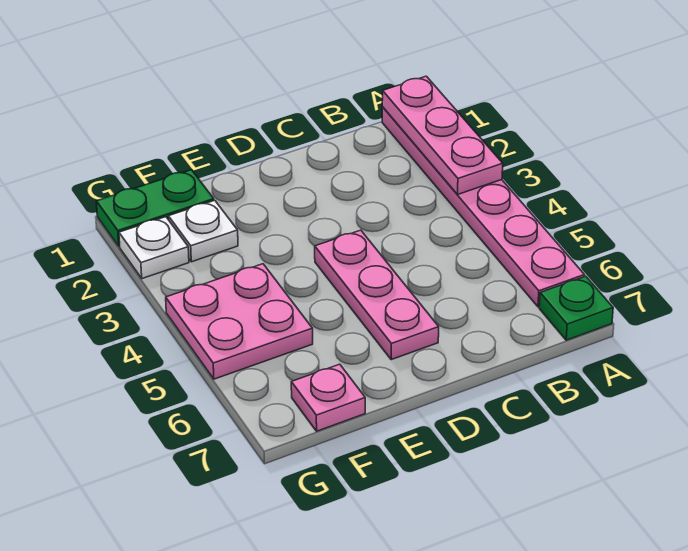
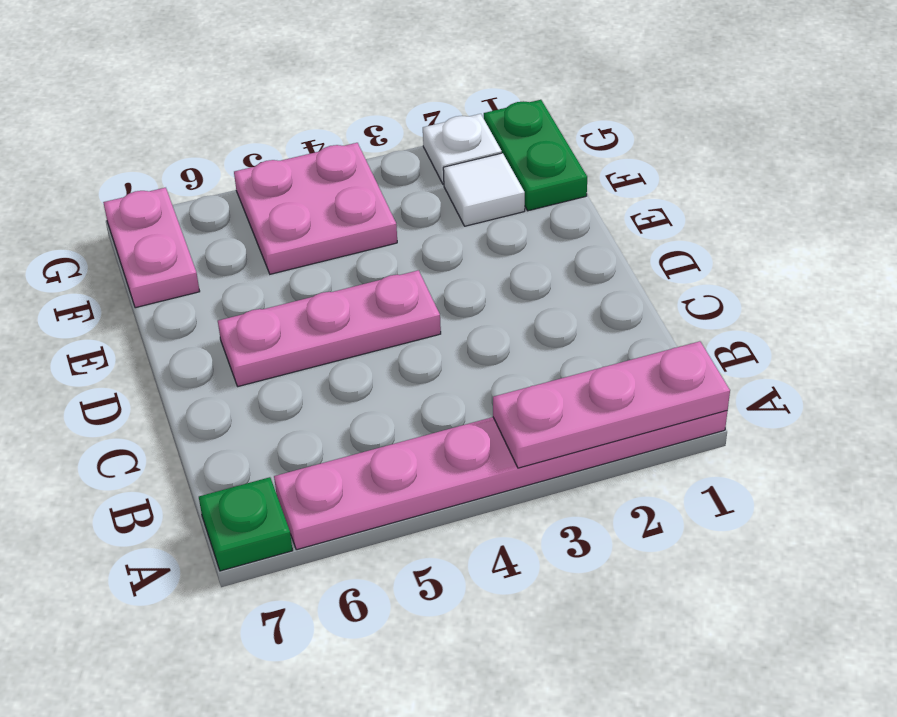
white 1x1 plate [168,200,238,262] -> white 1x1 tile [443,153,525,226]
pink 1x1 plate [291,364,365,431] -> pink 1x2 plate [103,188,200,308]

